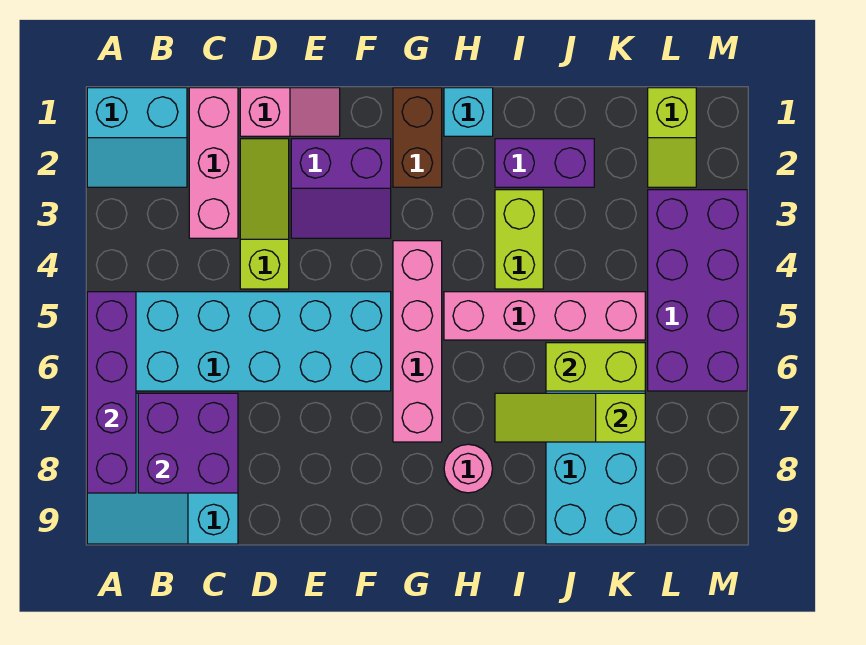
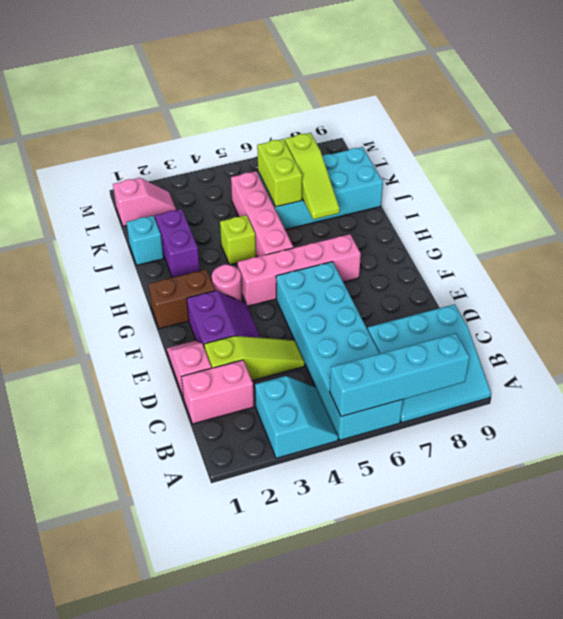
cyan 2x2 slope [87,88,187,187] -> cyan 2x2 slope moved to [255,376,338,458]
purple 1x4 brick [87,292,136,493] -> cyan 1x4 brick [330,333,470,417]
purple 2x2 brick [138,393,238,493] -> none
pink 1x3 brick [189,88,238,238] -> pink 1x2 brick [181,360,254,424]
lime 1x3 slope [240,139,289,289] -> lime 1x3 slope turned to [204,336,305,381]
cyan 1x1 brick [444,88,493,136] -> cyan 1x1 brick moved to [126,216,164,265]
pink 1x1 round brick [444,444,493,493] -> pink 1x1 round brick moved to [212,264,242,301]
lime 1x2 brick [495,190,543,289] -> lime 1x1 brick [220,215,256,265]
lime 1x2 slope [648,88,696,187] -> pink 1x2 slope [113,178,176,226]
purple 2x4 brick [648,190,747,391] -> none

